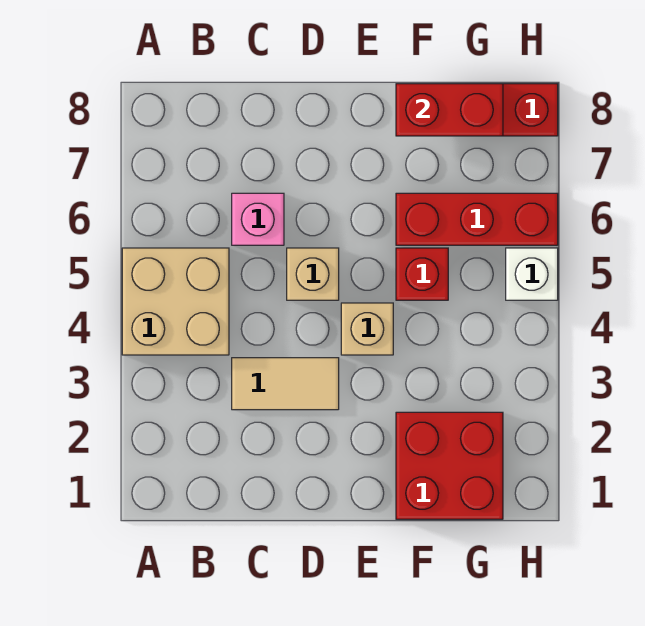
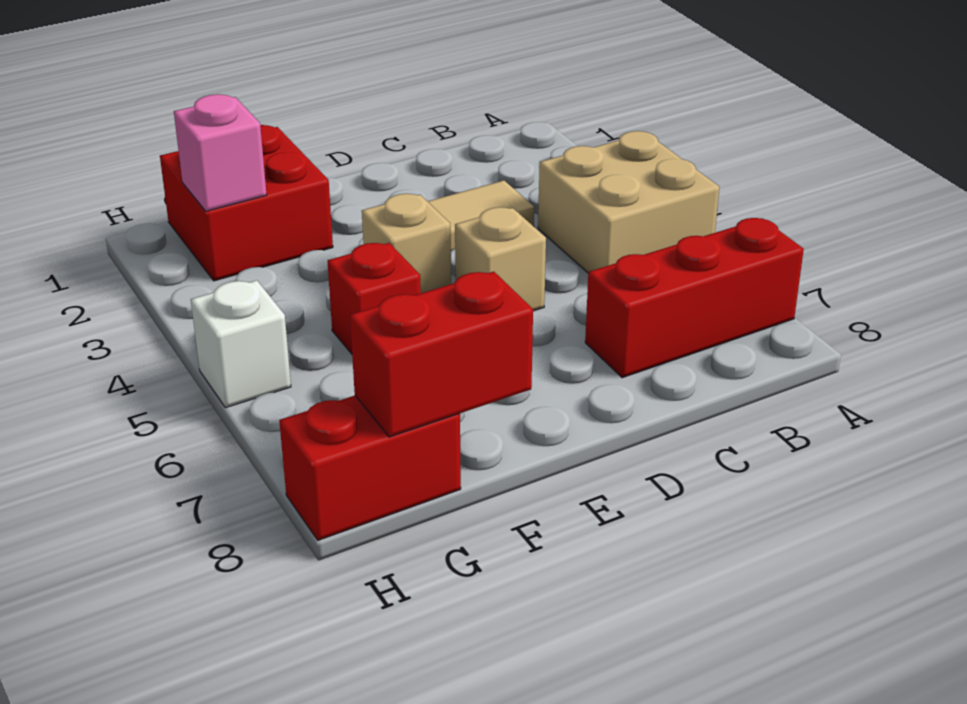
pink 1x1 brick [232,193,284,245] -> pink 1x1 brick moved to [174,94,267,211]
red 1x3 brick [396,193,558,245] -> red 1x3 brick moved to [585,218,804,378]

